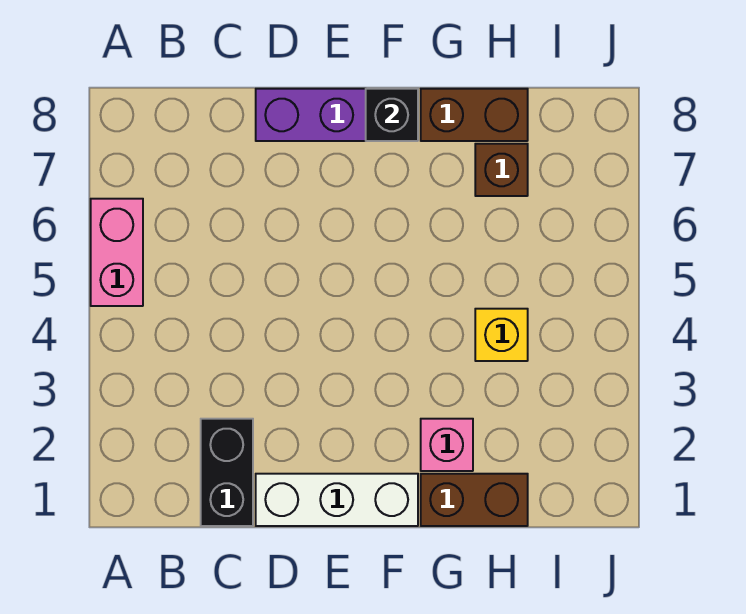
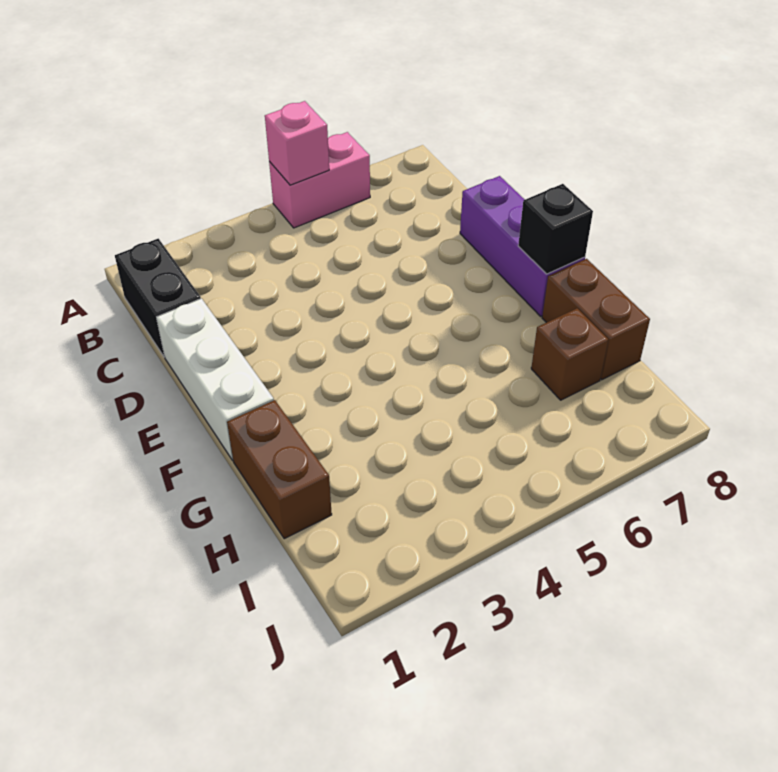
black 1x2 brick [201,419,253,526] -> black 1x2 brick turned to [115,239,201,357]
pink 1x1 brick [421,419,473,471] -> pink 1x1 brick moved to [265,101,329,185]
yellow 1x1 brick [475,309,528,361] -> none

